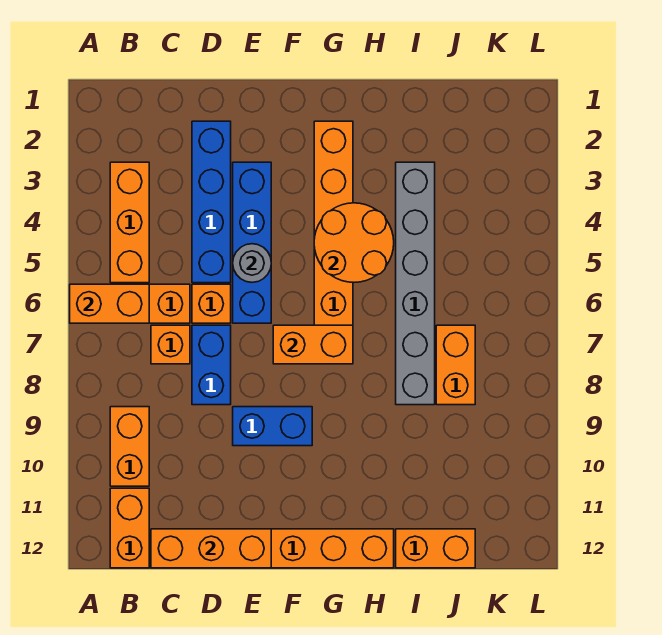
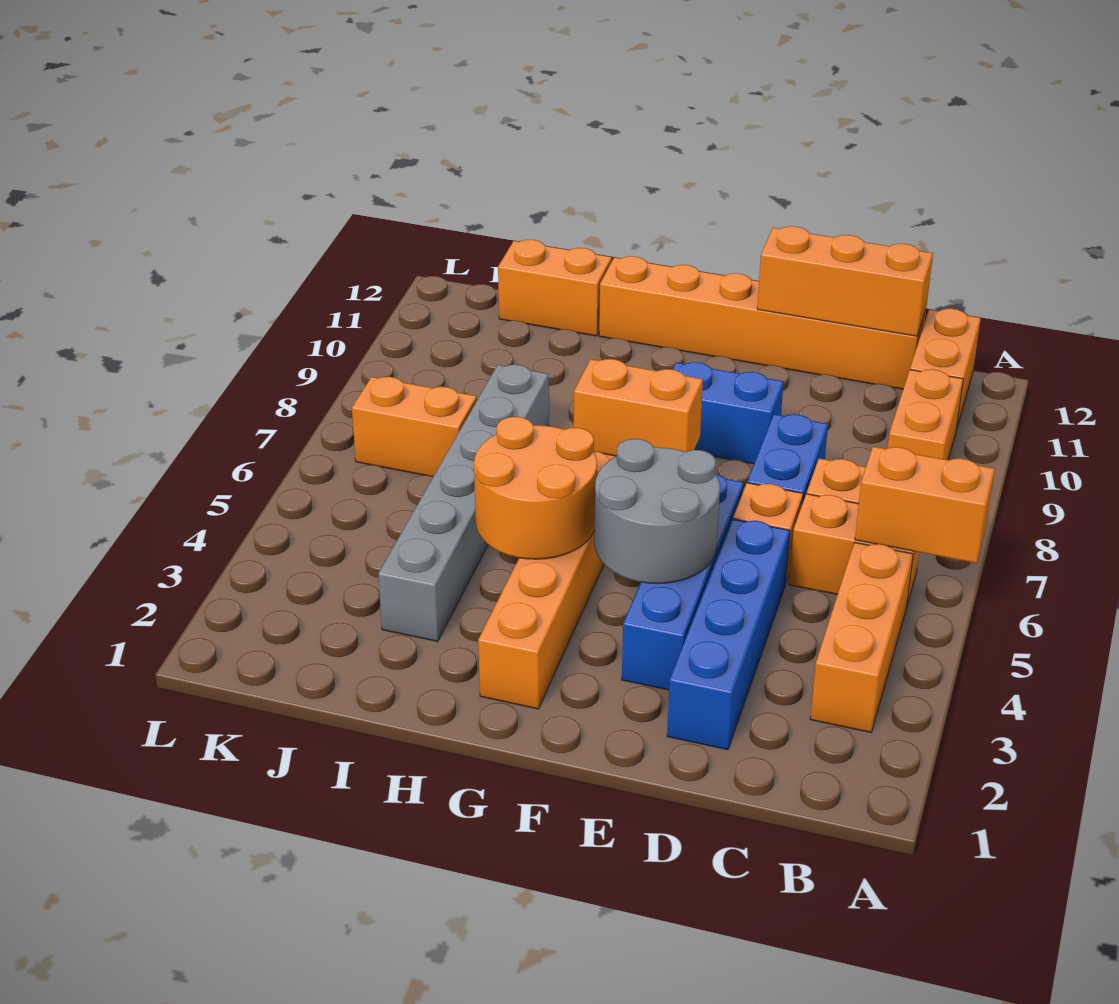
grey 1x1 round brick [233,244,271,282] -> grey 2x2 round brick [594,439,720,584]
orange 1x2 brick [436,325,475,405] -> orange 1x2 brick turned to [352,377,477,476]

